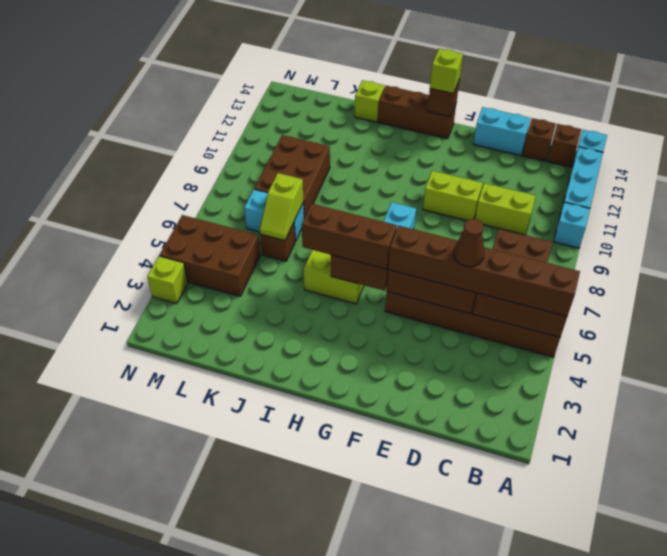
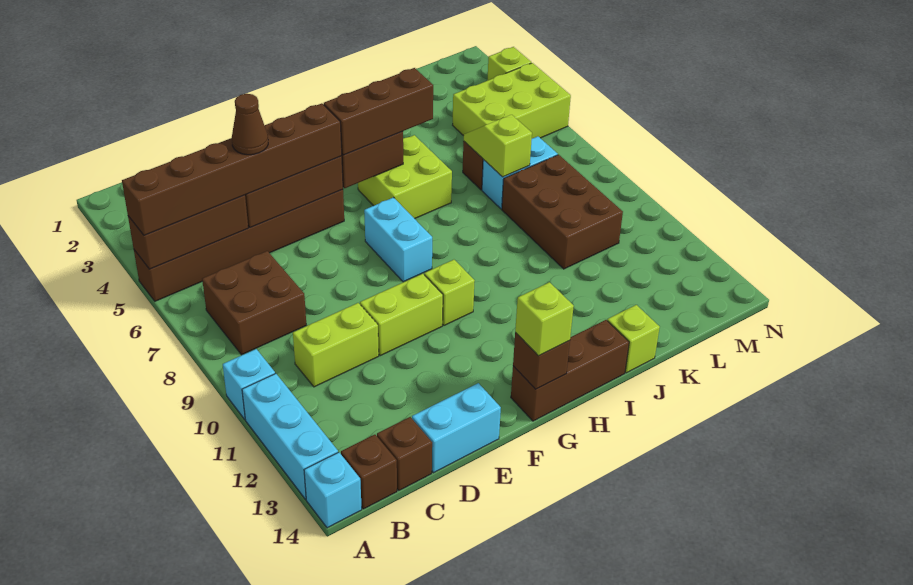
none -> lime 1x1 brick [424,260,475,325]
brown 2x3 brick [160,215,260,296] -> lime 2x3 brick [453,63,571,138]

